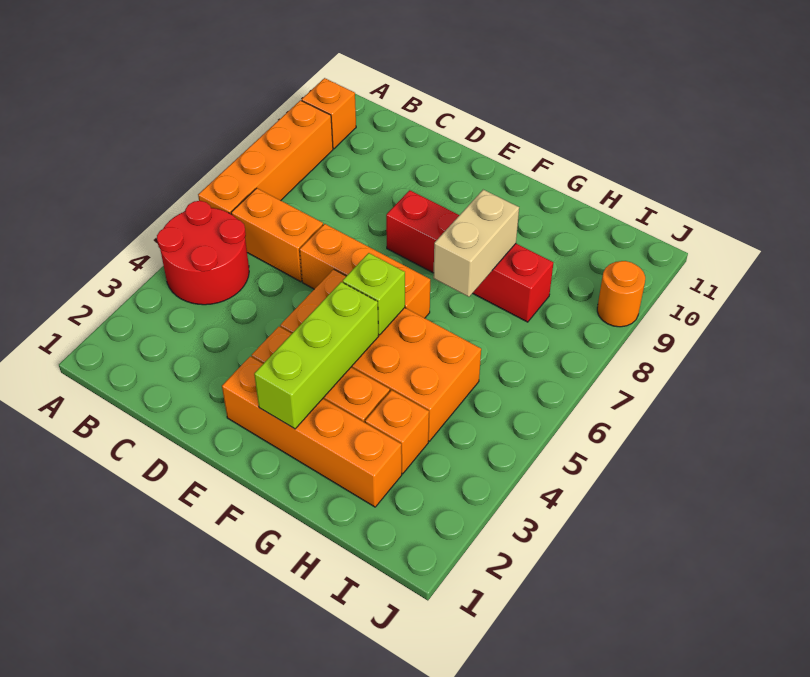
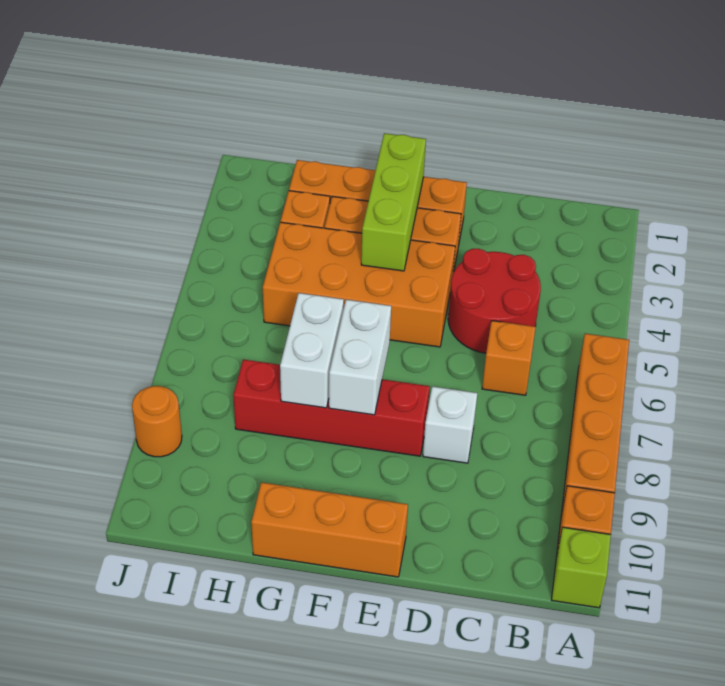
red 2x2 round brick [157,201,249,305] -> red 2x2 round brick moved to [448,249,541,353]
orange 1x2 brick [231,188,323,282] -> orange 1x1 brick [482,321,536,395]
orange 1x3 brick [300,224,430,318] -> orange 1x3 brick moved to [251,482,408,577]
none -> white 1x1 brick [423,386,477,463]
lime 1x1 brick [343,253,405,335] -> lime 1x1 brick moved to [552,527,611,608]
none -> white 1x2 brick [329,300,391,415]
tan 1x2 brick [433,190,519,297] -> white 1x2 brick [280,293,344,408]

